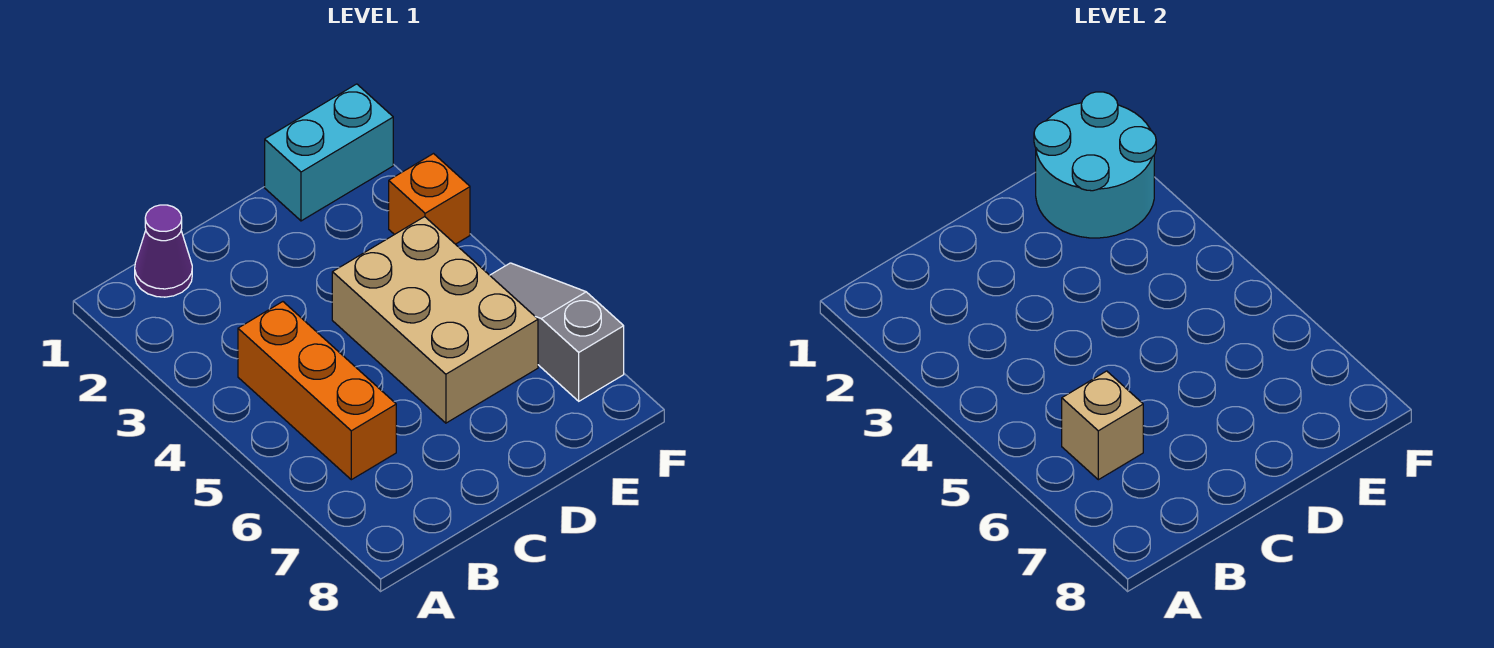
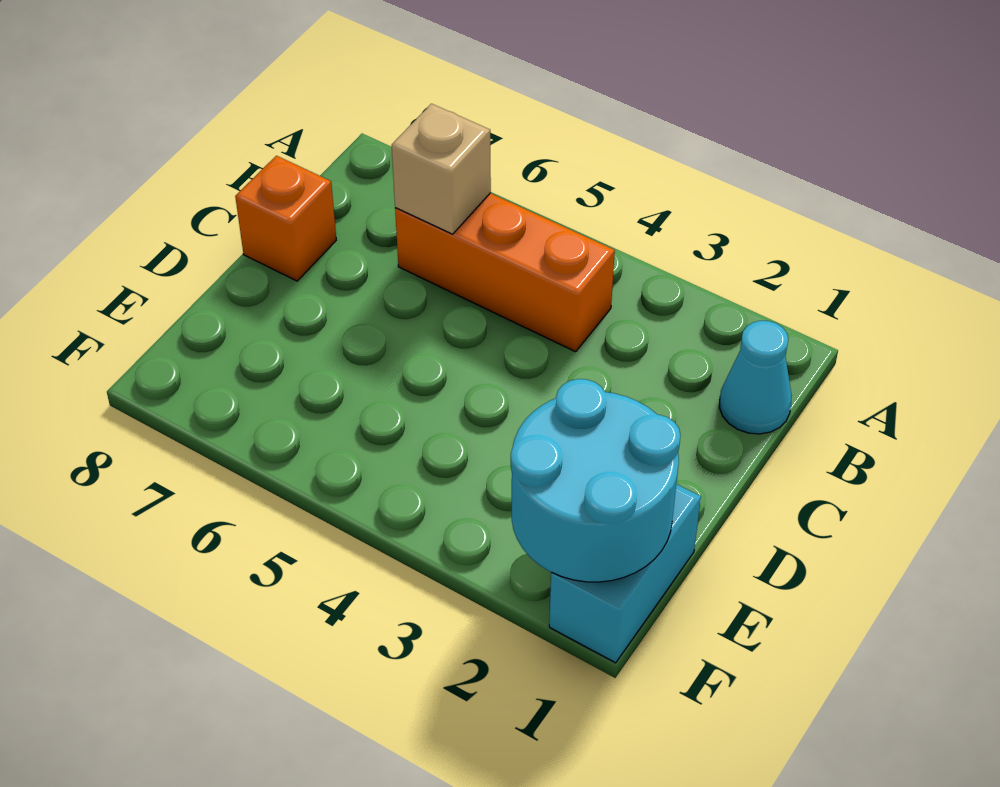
purple 1x1 cone [135,205,192,297] -> cyan 1x1 cone [719,321,792,434]
tan 2x3 brick [332,217,538,423] -> none
orange 1x1 brick [389,154,470,244] -> orange 1x1 brick moved to [235,156,336,281]
grey 1x3 slope [490,263,624,401] -> none

